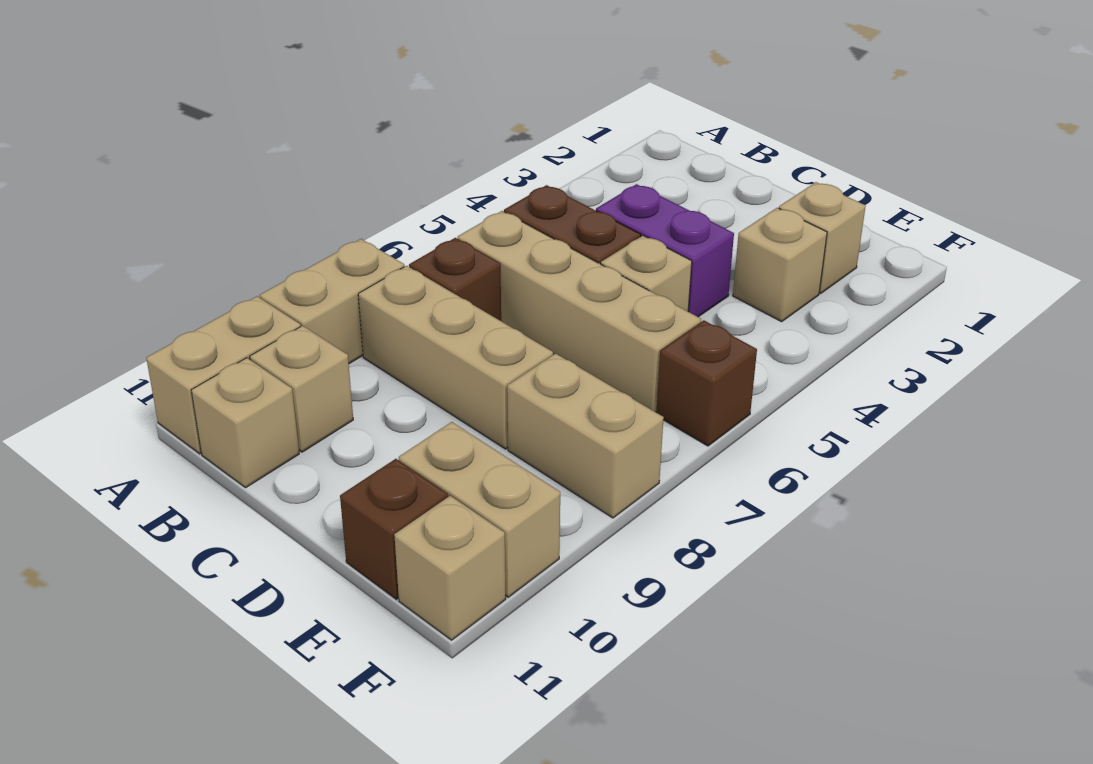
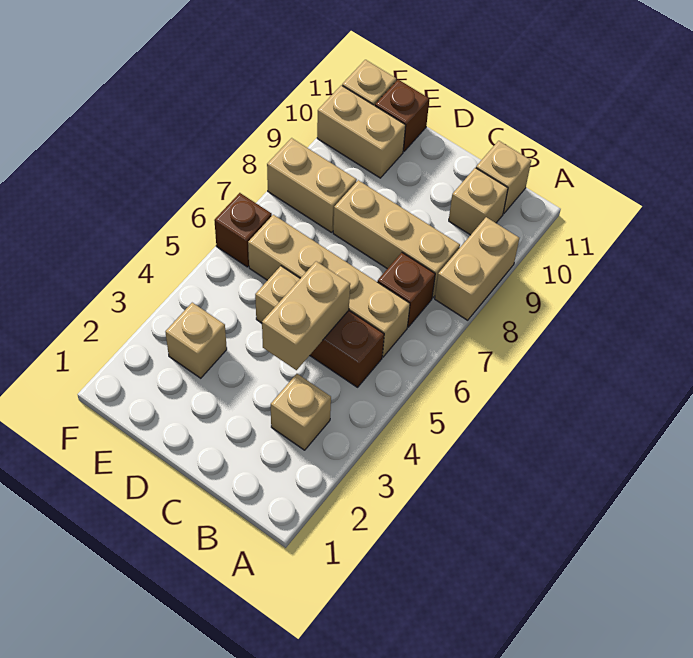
tan 1x2 brick [146,296,301,454] -> tan 1x2 brick moved to [262,261,350,370]
purple 1x2 brick [596,184,734,317] -> none
tan 1x1 brick [779,182,866,294] -> tan 1x1 brick moved to [271,374,331,450]

